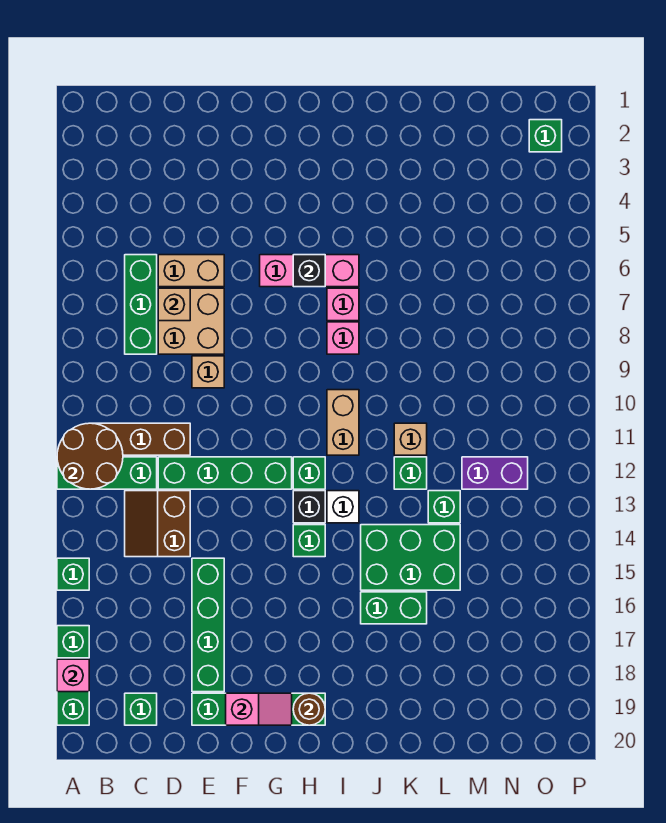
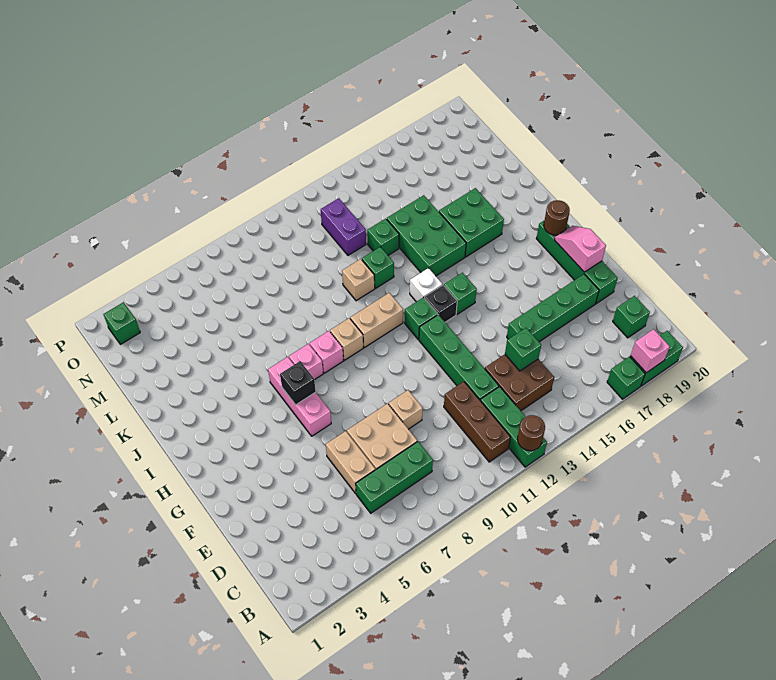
brown 2x2 round brick [57,423,123,489] -> brown 1x1 round brick [518,415,545,451]
green 1x1 brick [57,558,89,590] -> green 1x1 brick moved to [505,328,541,371]
brown 2x2 slope [125,491,190,557] -> brown 2x2 brick [485,354,554,411]
tan 1x1 brick [158,288,190,321] -> tan 1x1 brick moved to [330,318,363,360]
green 1x2 brick [361,592,427,624] -> green 2x2 brick [439,188,504,257]

